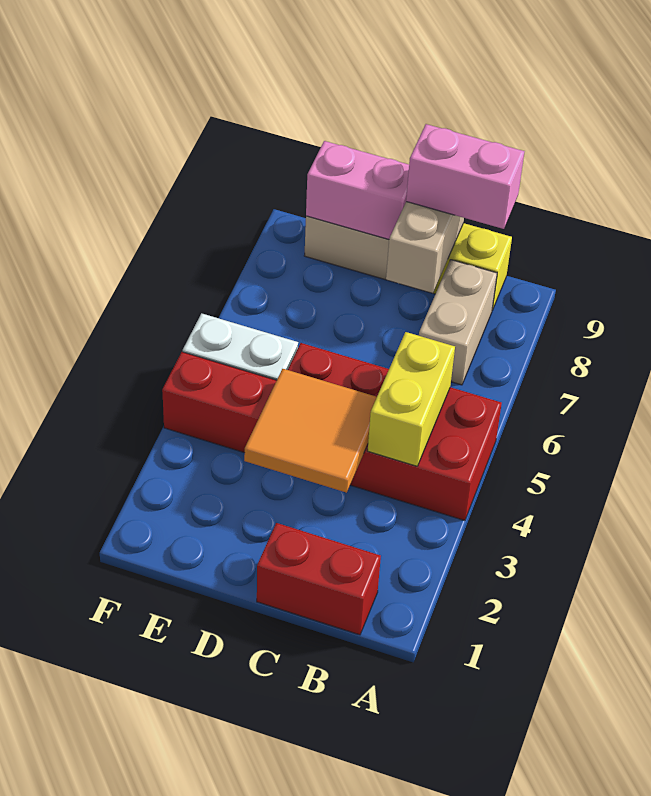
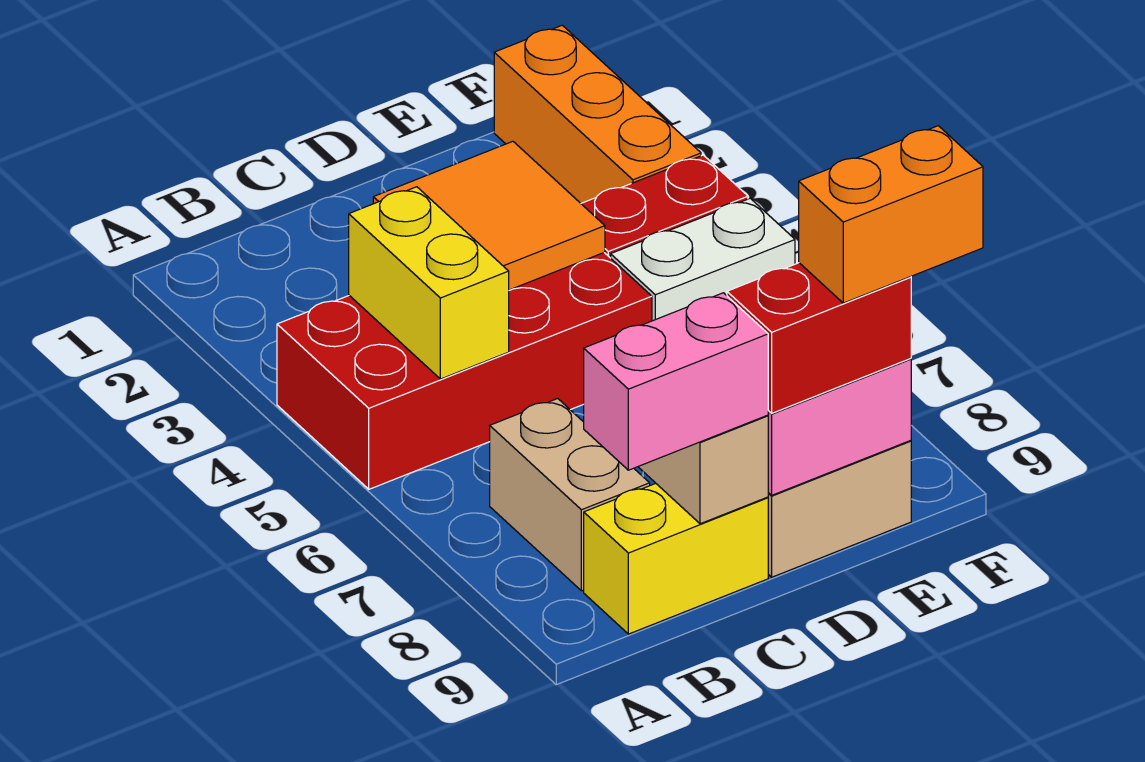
red 1x2 brick [257,523,381,635] -> red 1x2 brick moved to [727,263,911,413]
none -> orange 1x2 brick [799,126,983,303]
none -> orange 1x3 brick [494,25,701,203]

